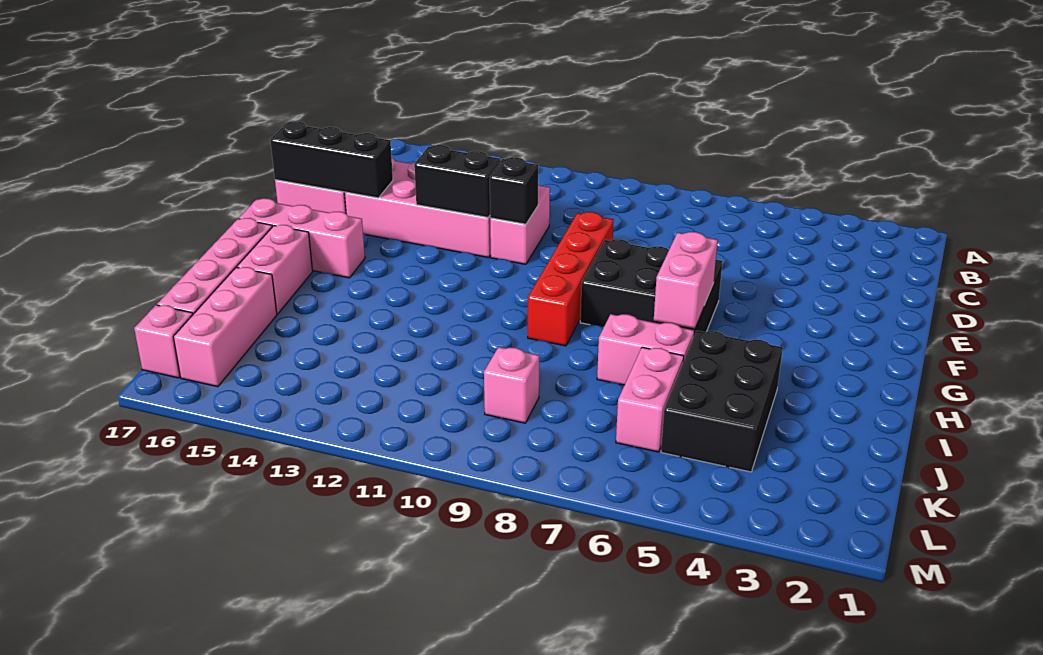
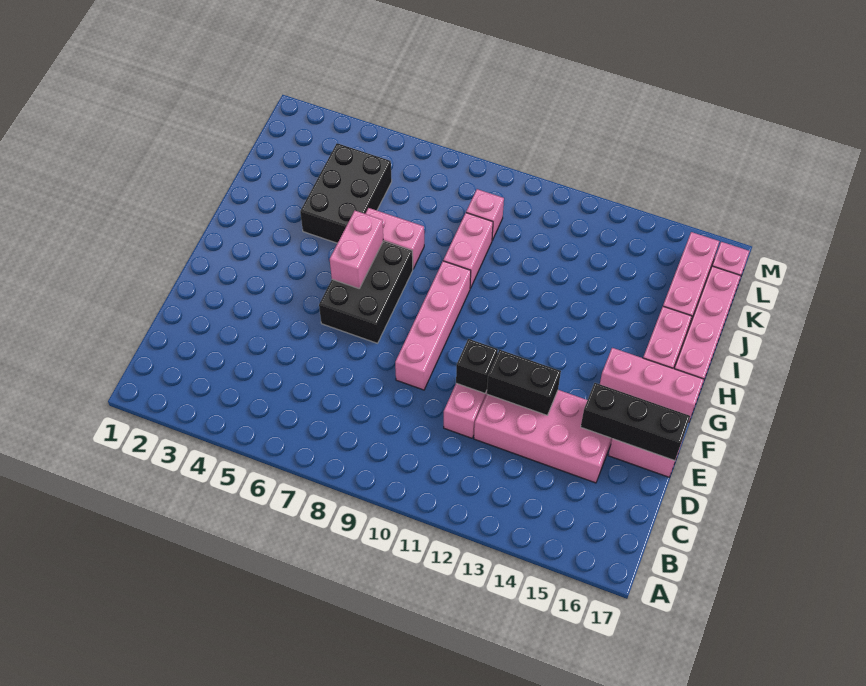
red 1x4 brick [528,212,614,346] -> pink 1x4 brick [395,261,471,390]
black 2x3 brick [580,239,723,335] -> black 2x3 brick turned to [319,241,413,343]
pink 1x2 brick [616,347,684,452] -> pink 1x2 brick moved to [443,213,493,288]

